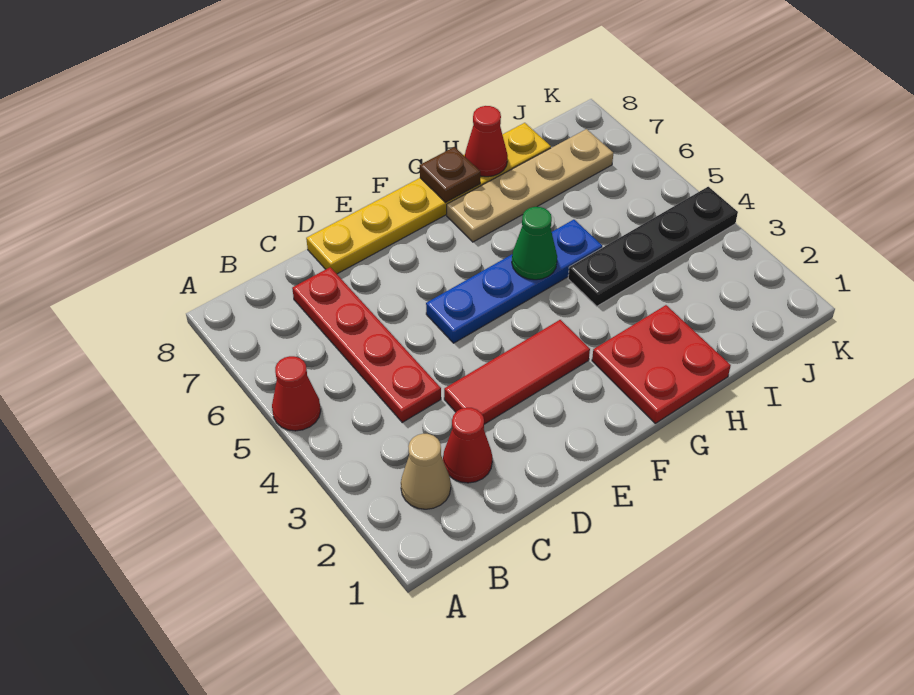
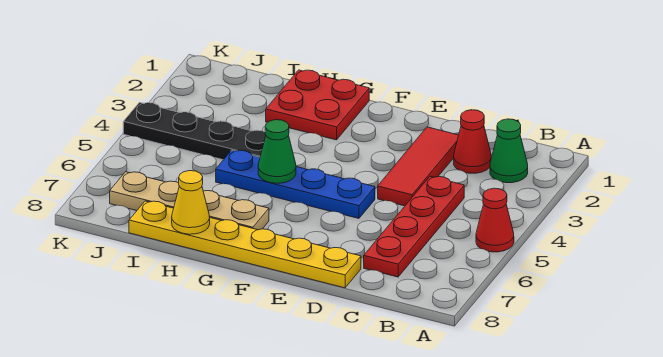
tan 1x1 cone [401,434,451,509] -> green 1x1 cone [490,119,528,183]
red 1x3 tile [444,320,590,424] -> red 1x3 tile turned to [378,127,459,206]
brown 1x1 plate [420,147,480,202] -> none
red 1x1 cone [465,106,508,177] -> yellow 1x1 cone [172,171,210,234]

